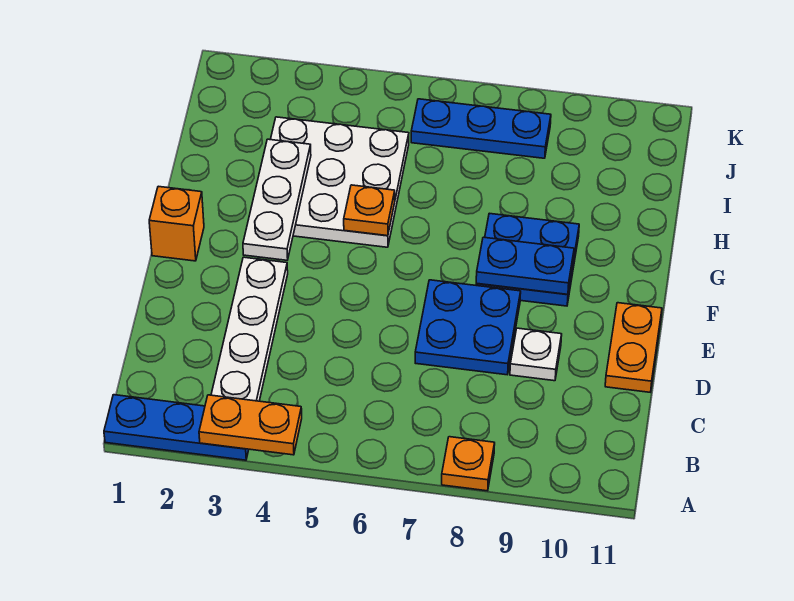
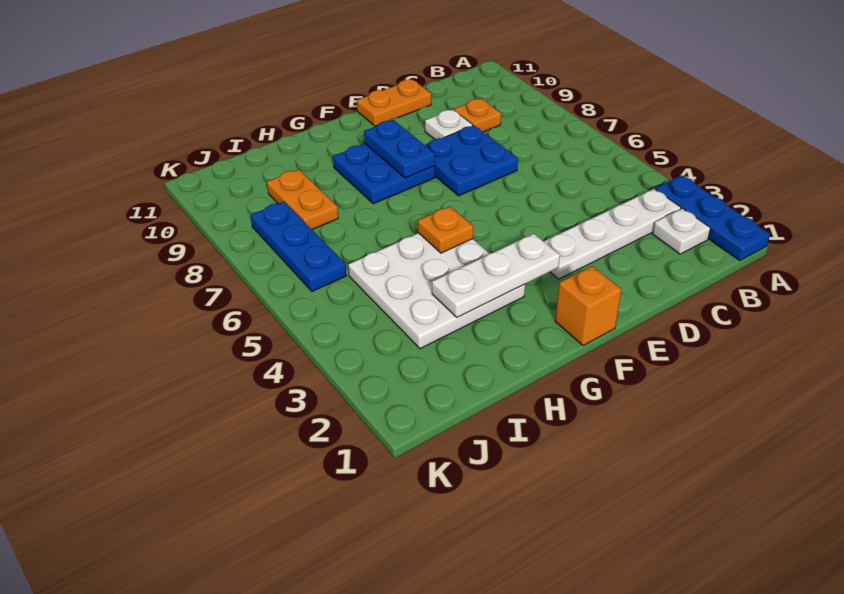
orange 1x2 plate [199,395,302,455] -> orange 1x2 plate moved to [267,169,338,229]
orange 1x1 plate [442,437,495,491] -> orange 1x1 plate moved to [454,99,501,132]
none -> white 1x1 plate [653,208,710,254]

